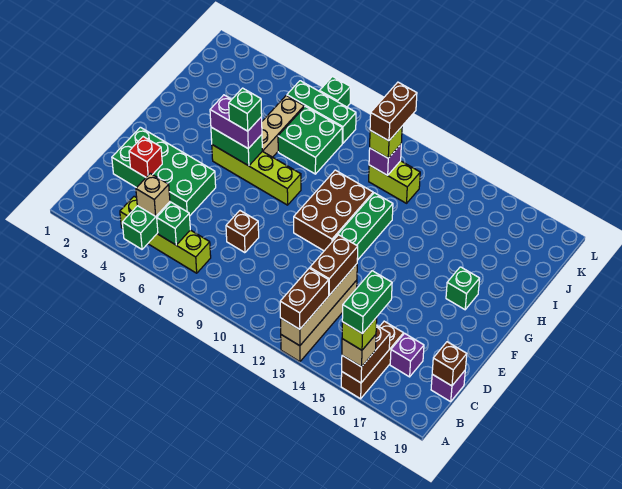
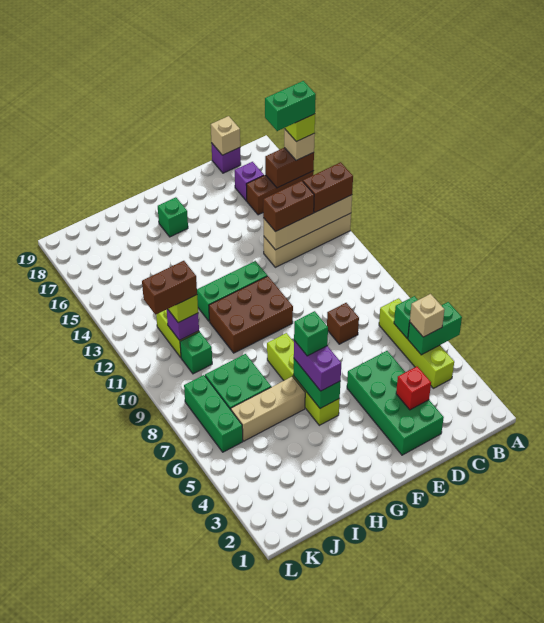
brown 1x1 brick [432,342,467,386] -> tan 1x1 brick [211,116,240,155]
green 1x1 brick [320,77,351,107] -> green 1x1 brick moved to [180,332,212,374]

